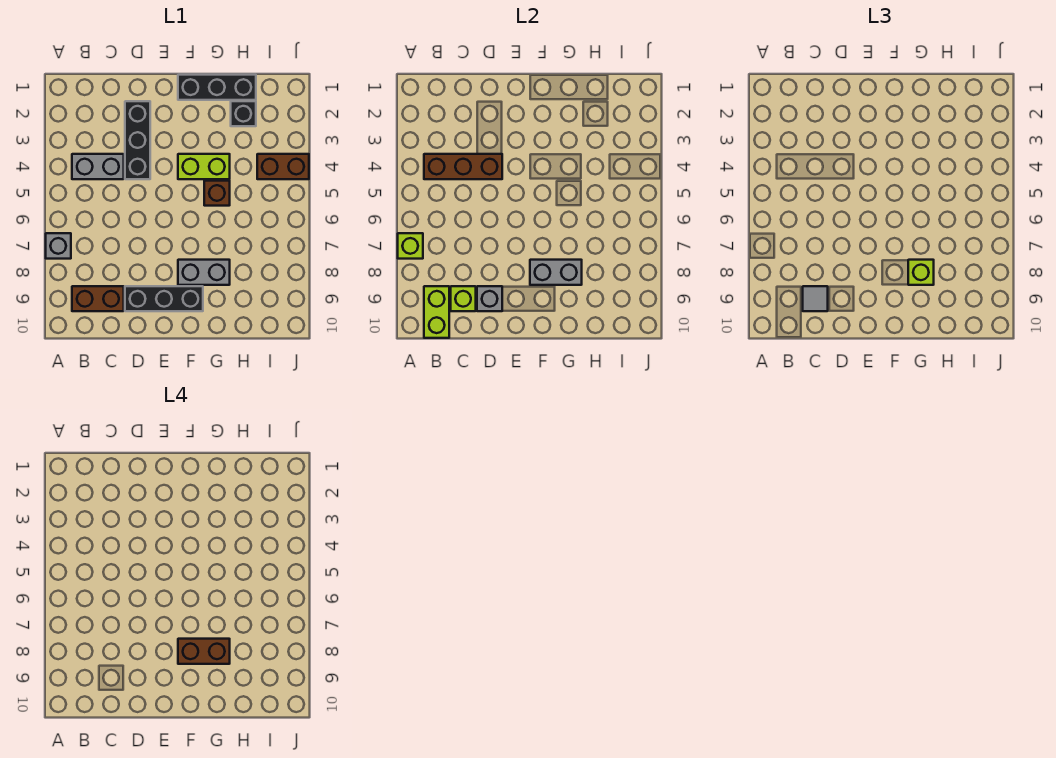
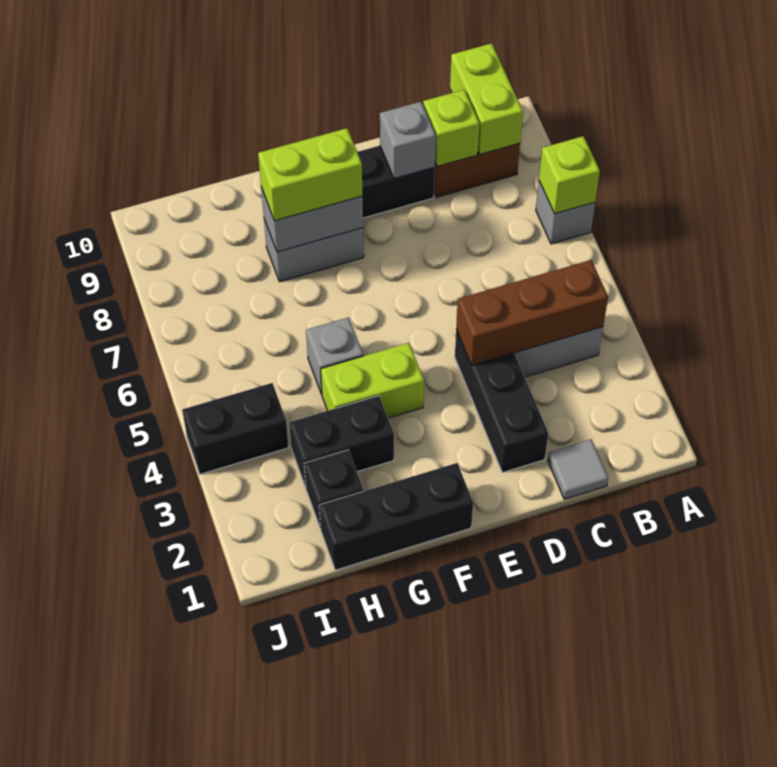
grey 1x1 tile [803,286,828,311] -> grey 1x1 tile moved to [548,440,608,499]
brown 1x2 brick [178,639,230,664] -> none
none -> black 1x2 brick [289,396,394,487]
brown 1x1 brick [204,181,230,206] -> grey 1x1 brick [306,317,363,394]
lime 1x1 brick [908,260,934,285] -> lime 1x2 brick [258,128,362,221]
brown 1x2 brick [257,154,309,179] -> black 1x2 brick [182,383,289,474]

